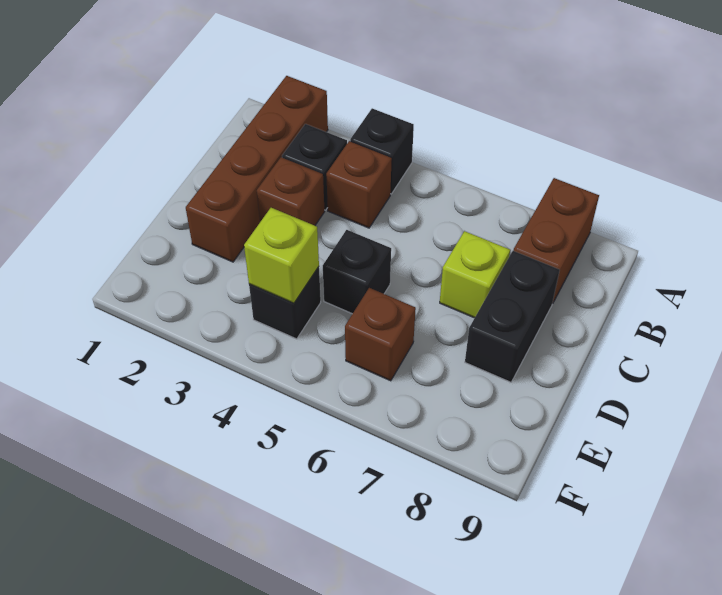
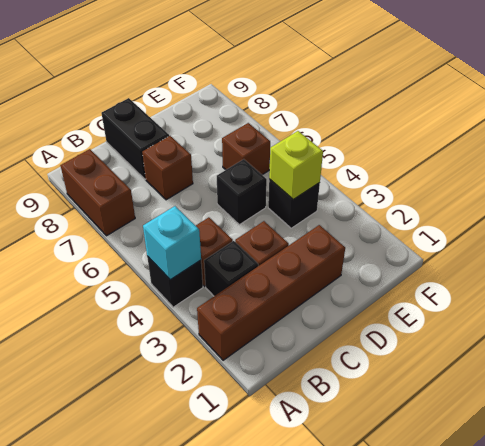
none -> cyan 1x1 brick [143,206,201,280]
brown 1x2 brick [513,178,599,304] -> brown 1x2 brick turned to [60,149,135,236]
lime 1x1 brick [440,231,510,318] -> brown 1x1 brick [142,136,193,200]
black 1x2 brick [465,251,560,382] -> black 1x2 brick turned to [101,98,169,179]

